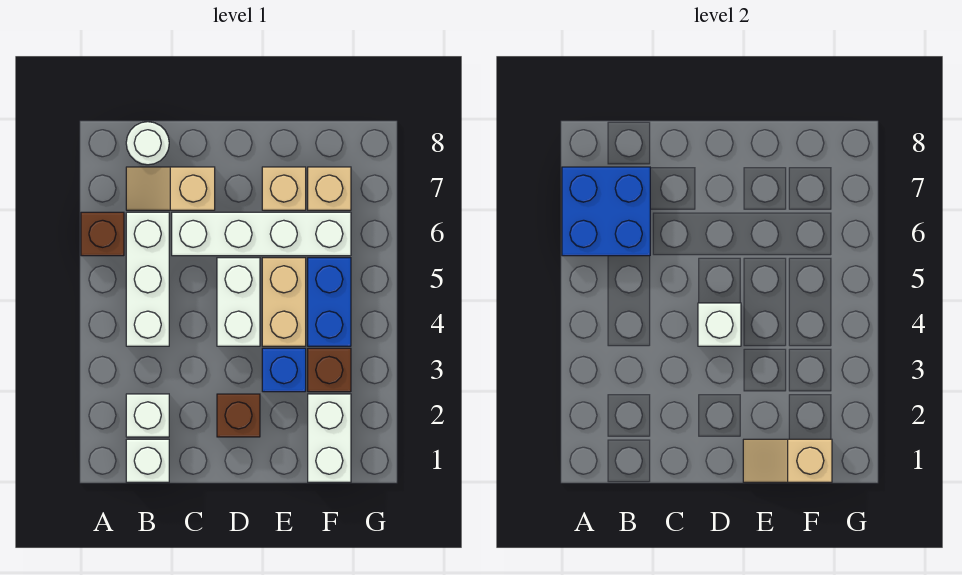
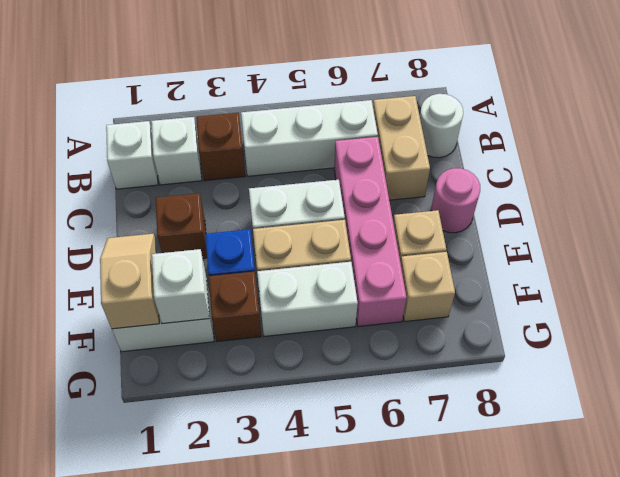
brown 1x1 brick [81,212,124,256] -> brown 1x1 brick moved to [196,113,245,181]
blue 2x2 brick [562,167,650,256] -> none
tan 1x2 slope [126,167,215,210] -> tan 1x2 brick [373,96,430,200]
white 1x4 brick [172,212,351,256] -> pink 1x4 brick [334,137,406,326]
white 1x1 brick [698,303,741,346] -> white 1x1 brick moved to [152,249,209,324]
none -> pink 1x1 round brick [431,168,480,233]
blue 1x2 brick [308,258,351,346] -> white 1x2 brick [257,262,358,336]

